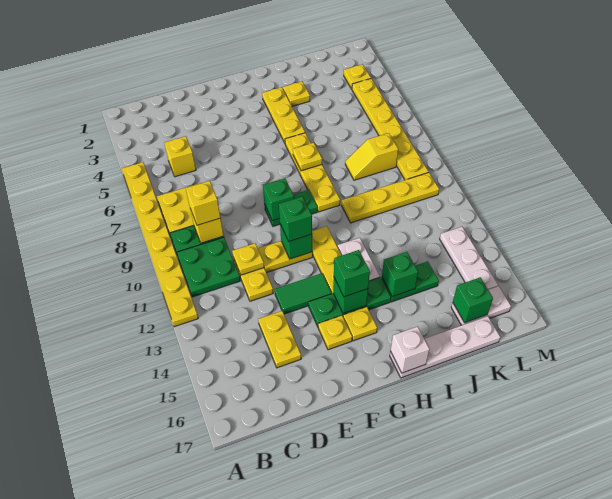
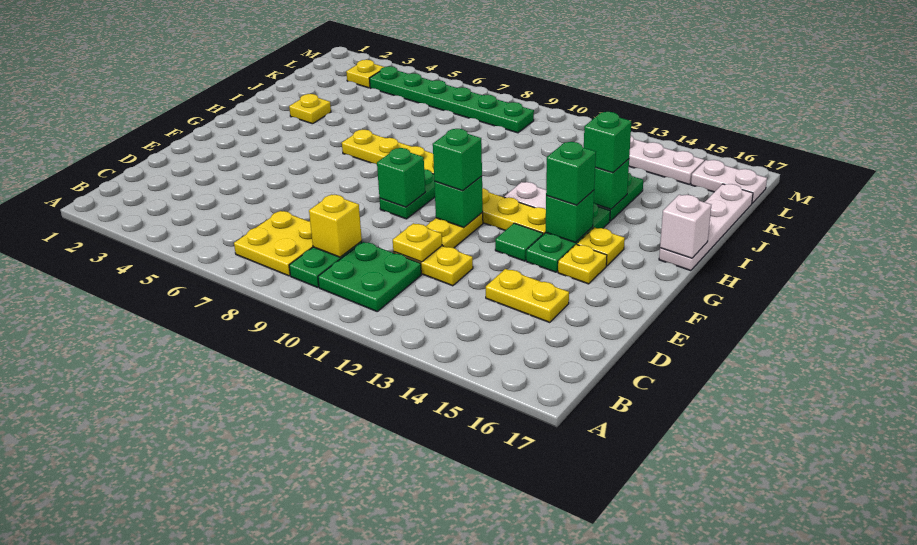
yellow 1x8 plate [122,162,198,327] -> none
yellow 1x1 brick [164,136,196,177] -> none
yellow 1x1 brick [186,181,220,225] -> none
green 1x2 tile [275,273,332,314] -> green 1x1 tile [495,223,543,261]
yellow 1x3 plate [262,87,305,143] -> none
yellow 1x1 plate [293,143,322,171] -> none
yellow 1x4 plate [342,172,439,223] -> none
yellow 1x2 slope [345,133,398,180] -> none
white 1x2 plate [451,286,511,325] -> white 1x2 plate turned to [691,160,767,203]
green 1x1 brick [453,277,493,323] -> green 1x1 brick moved to [584,112,631,173]
yellow 1x6 plate [352,79,428,180] -> green 1x6 plate [369,66,534,133]

